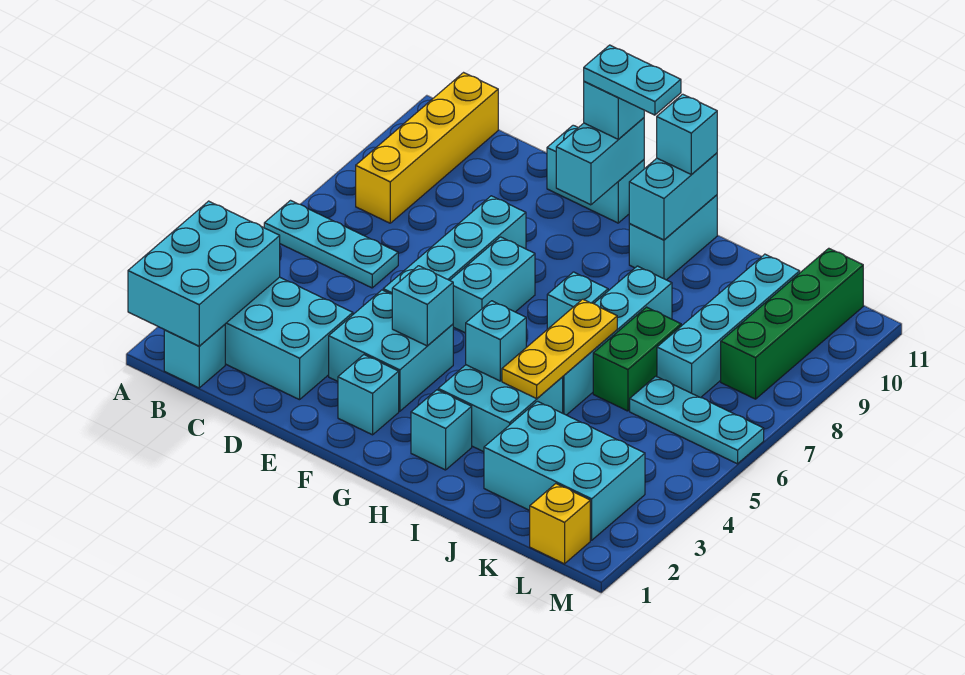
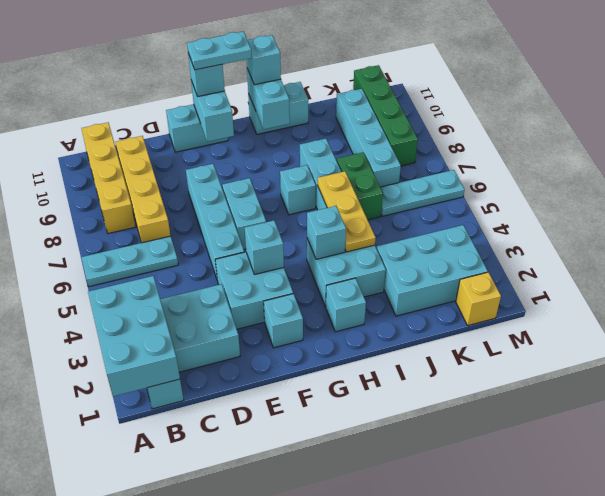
none -> yellow 1x4 brick [116,136,170,243]
cyan 1x2 brick [629,195,717,280] -> cyan 1x2 brick turned to [248,82,308,134]

